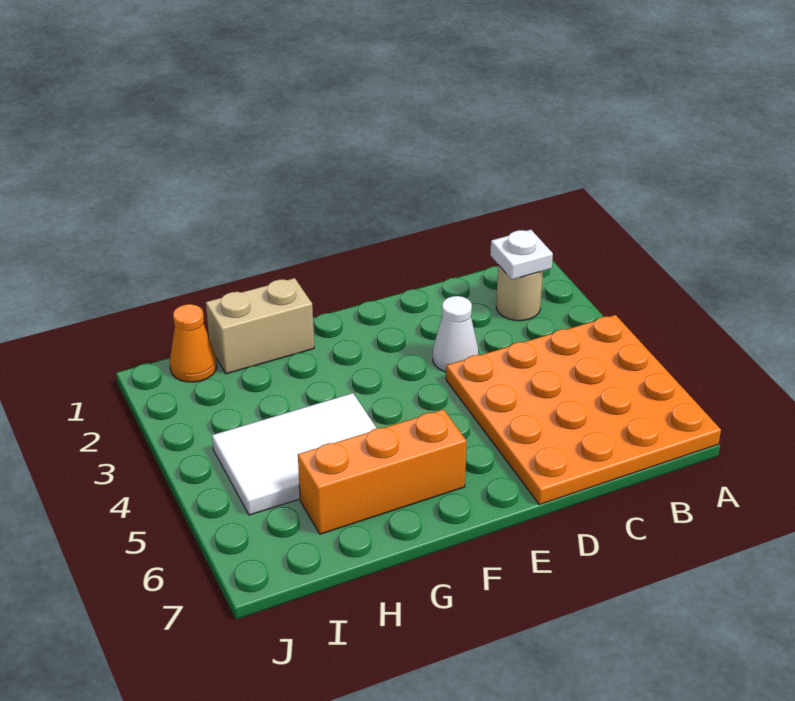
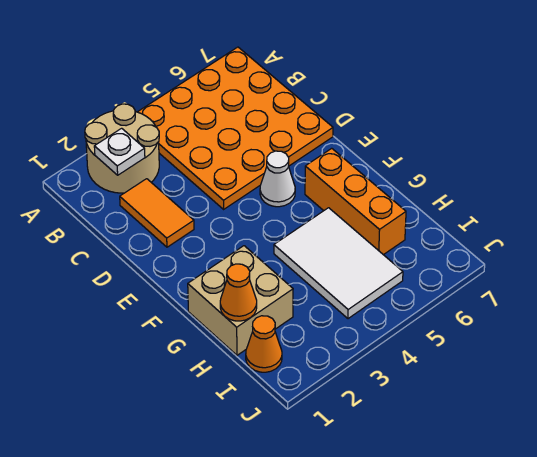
tan 1x1 round brick [496,265,543,321] -> tan 2x2 round brick [85,104,159,193]
none -> orange 1x2 tile [120,179,194,247]
white 1x1 cone [433,296,479,372] -> white 1x1 cone moved to [260,151,295,207]
tan 1x2 brick [206,278,314,374] -> tan 2x2 brick [188,246,293,355]
none -> orange 1x1 cone [220,264,257,321]

